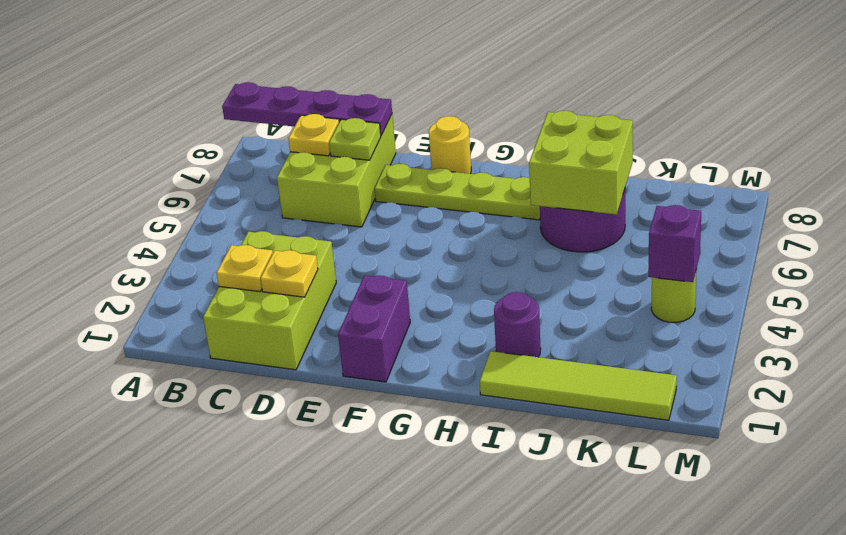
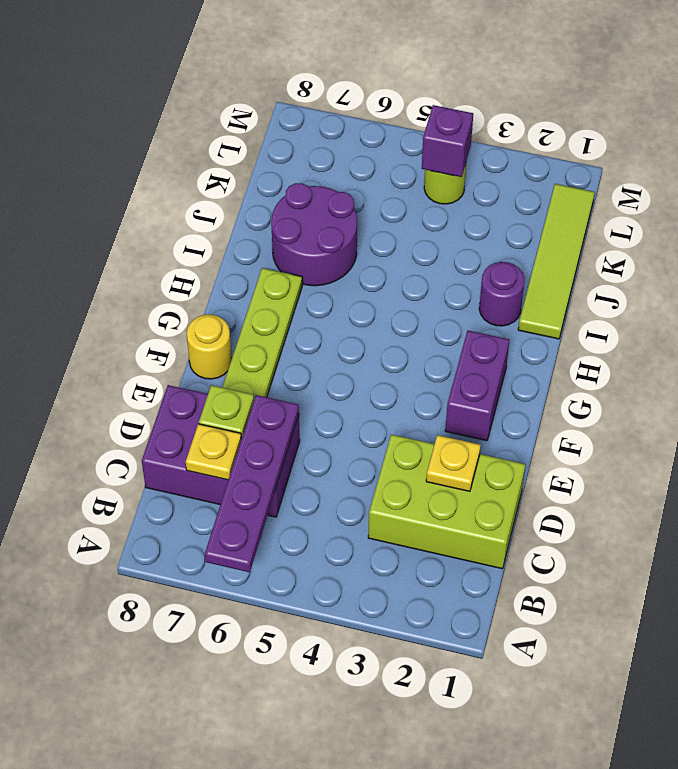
purple 1x4 plate [222,82,392,135] -> purple 1x4 plate moved to [205,395,299,572]
yellow 1x1 plate [217,245,273,292] -> none
lime 2x3 brick [277,115,396,227] -> purple 2x3 brick [142,385,300,517]
purple 1x2 brick [338,275,410,382] -> purple 1x2 brick turned to [445,331,509,441]
lime 2x2 brick [529,111,633,215] -> none

